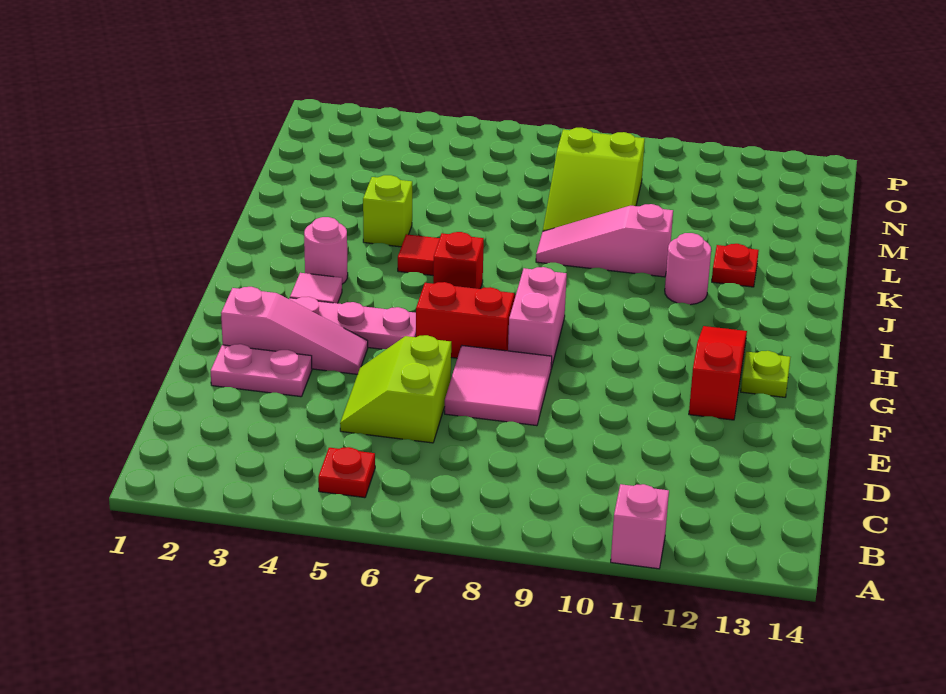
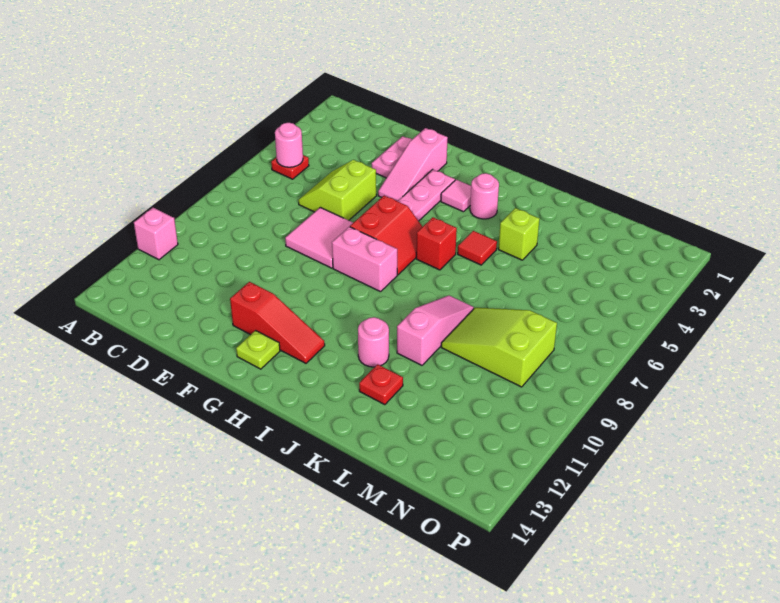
none -> pink 1x1 round brick [275,123,303,167]
lime 2x2 slope [340,335,451,443] -> lime 2x2 slope turned to [298,160,376,220]

